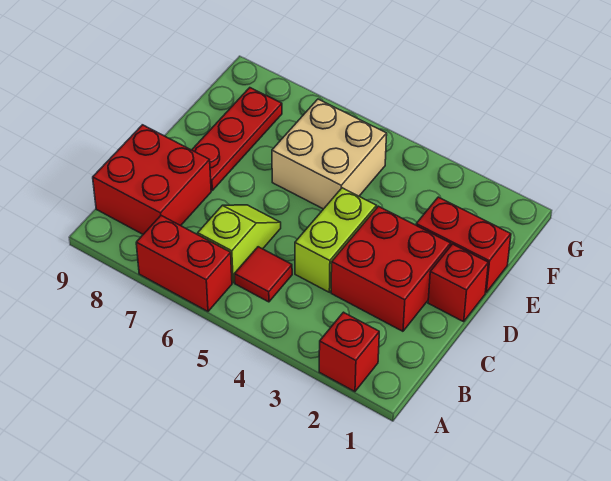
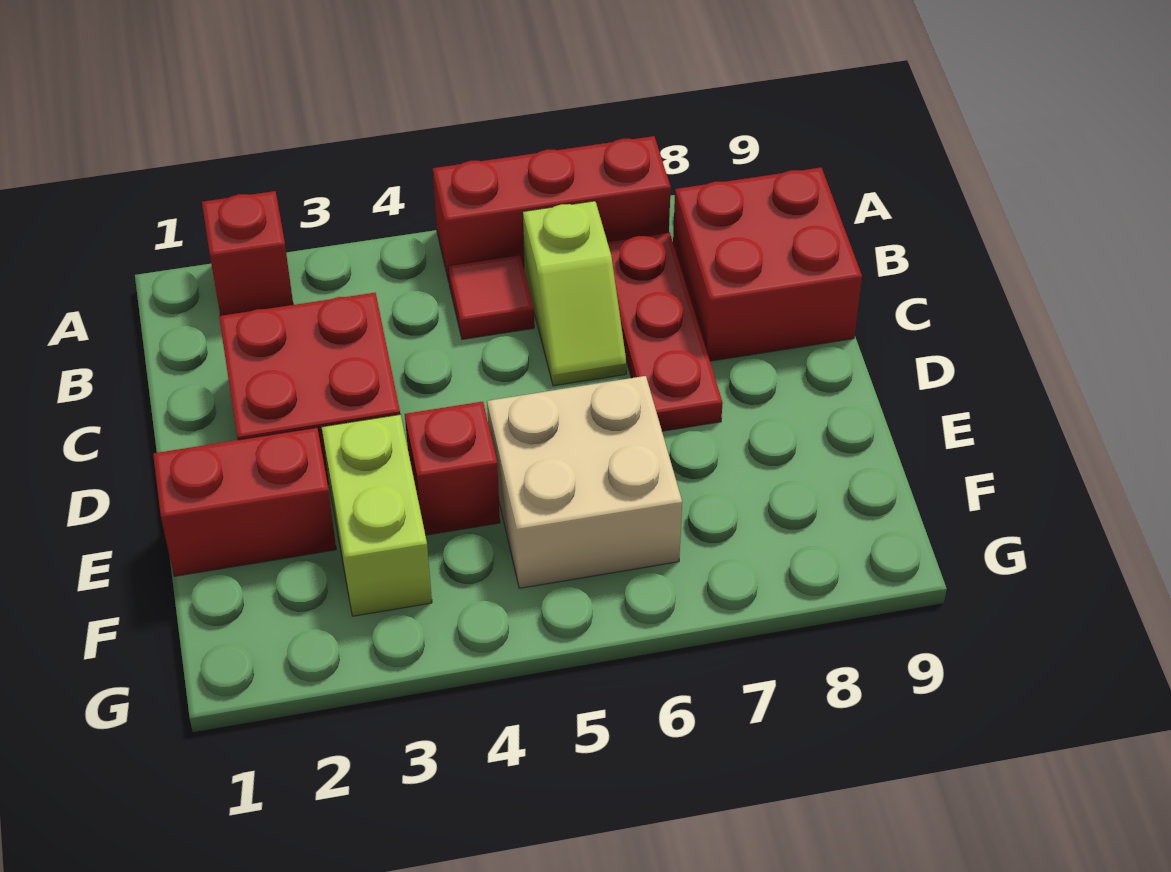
red 1x2 brick [136,216,232,311] -> red 1x3 brick [433,136,671,281]
lime 1x2 brick [295,188,377,292] -> lime 1x2 brick moved to [322,414,432,616]
red 1x1 brick [428,244,488,322] -> red 1x1 brick moved to [405,401,500,535]
red 1x3 plate [192,88,282,190] -> red 1x3 plate moved to [608,232,723,431]

